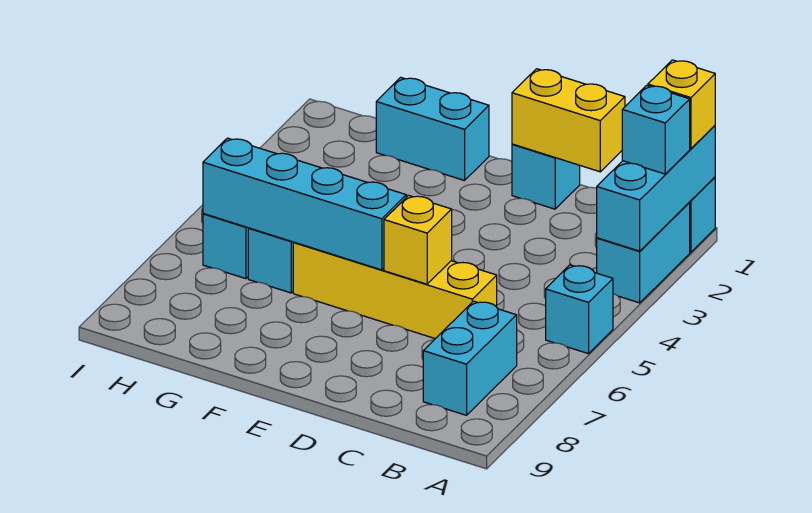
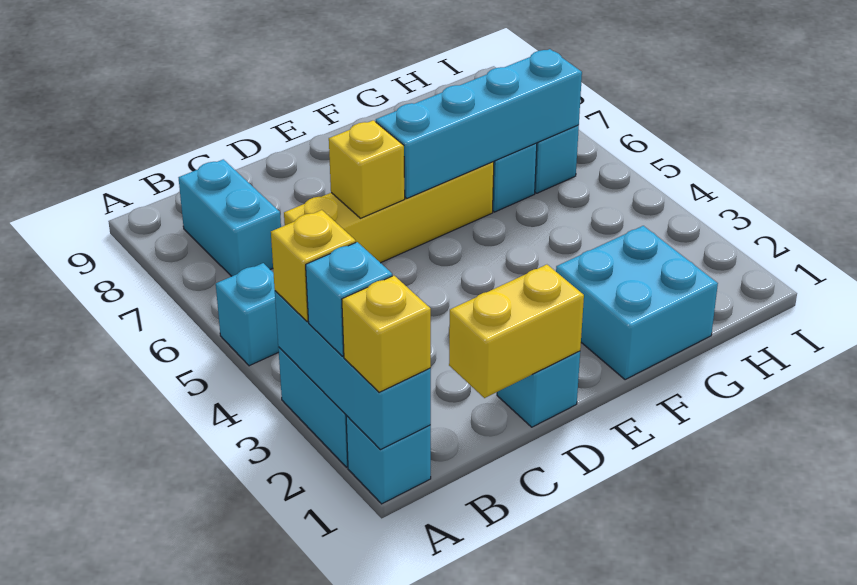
none -> yellow 1x1 brick [271,210,356,322]
cyan 1x2 brick [376,77,489,181] -> cyan 2x2 brick [556,226,718,380]

